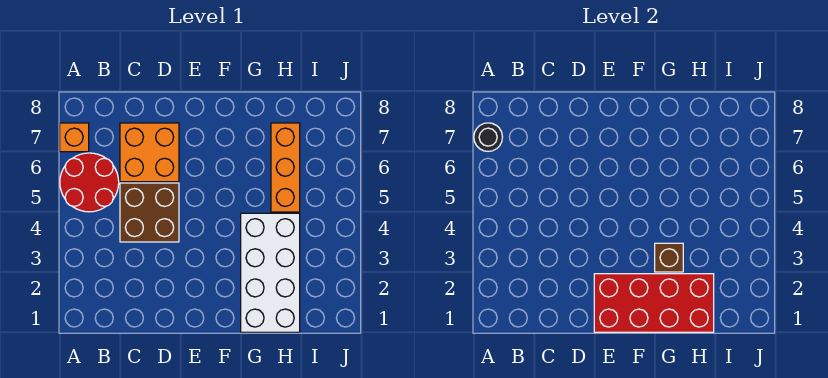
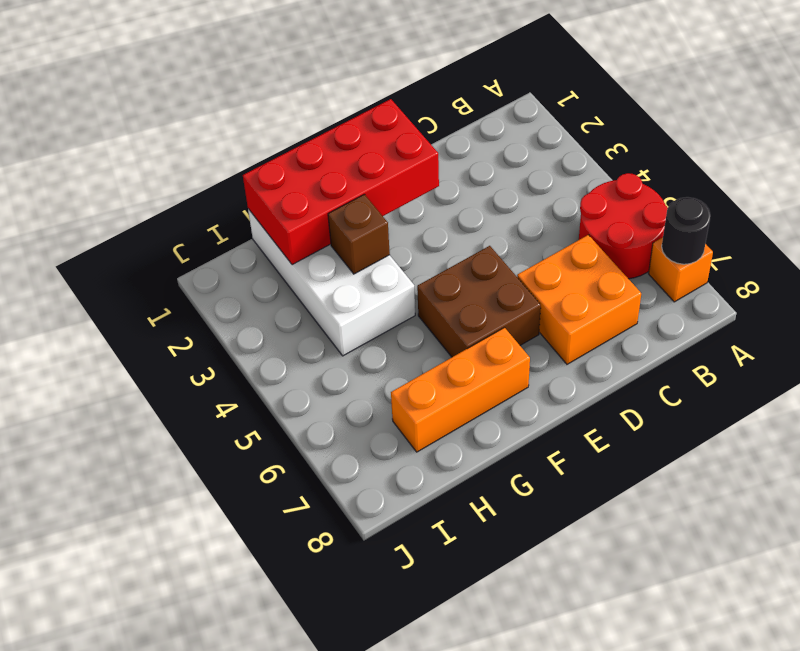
brown 2x2 brick [120,183,179,242] -> brown 2x2 brick moved to [417,246,541,357]
orange 1x3 brick [271,123,300,212] -> orange 1x3 brick turned to [391,328,530,452]

